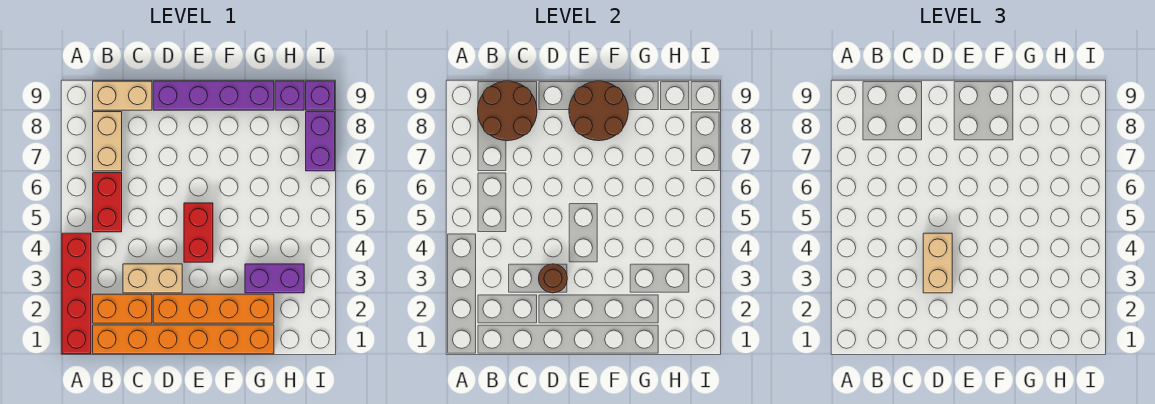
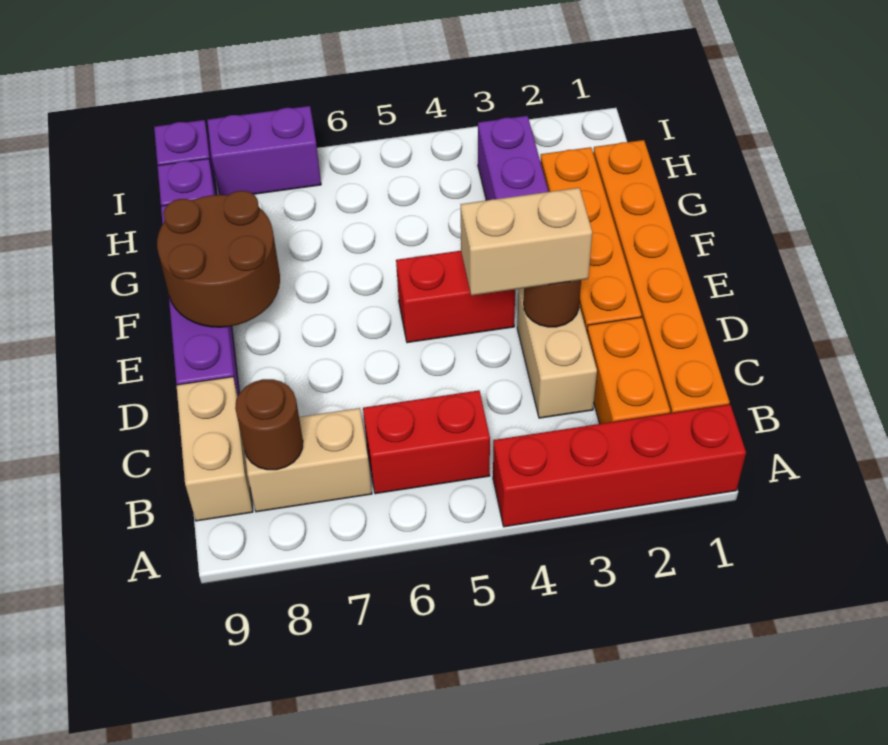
brown 2x2 round brick [478,81,537,141] -> brown 1x1 round brick [235,379,303,470]

